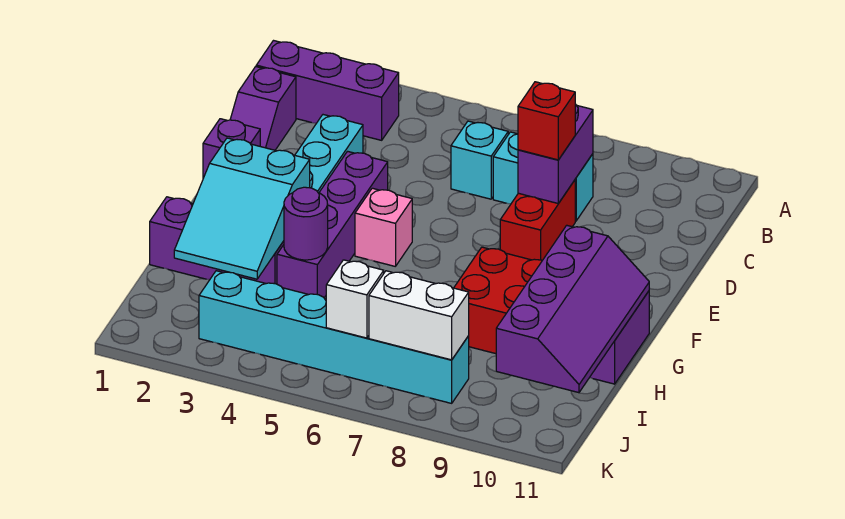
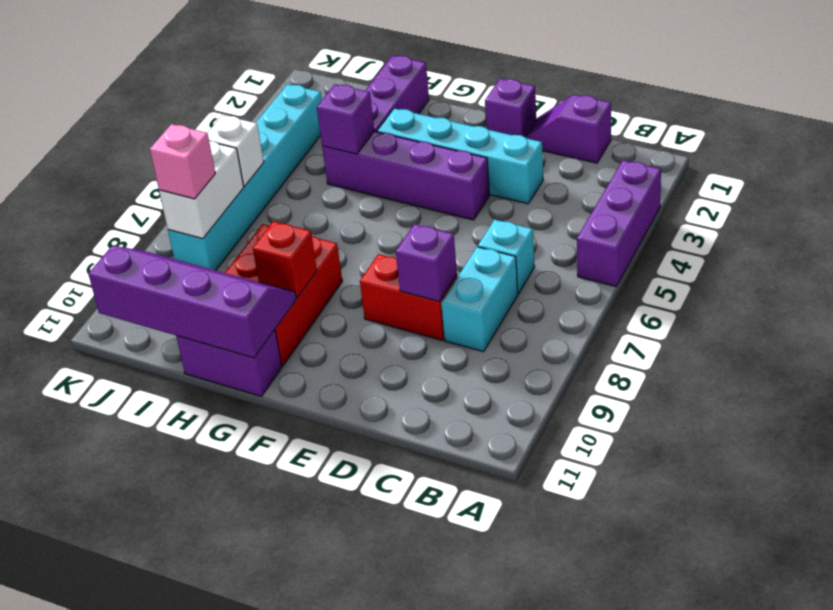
purple 1x3 brick [256,41,399,140] -> purple 1x3 brick moved to [577,160,661,287]
purple 1x2 brick [518,104,593,203] -> purple 1x1 brick [396,224,457,301]
red 1x1 brick [518,82,575,160] -> red 1x1 brick moved to [253,221,317,298]
pink 1x1 brick [355,188,412,266] -> pink 1x1 brick moved to [150,124,215,199]
cyan 2x3 slope [174,138,310,279] -> none
purple 2x4 slope [496,225,649,393] -> purple 2x4 slope turned to [88,246,296,358]
purple 1x1 round brick [284,187,328,260] -> purple 1x1 brick [317,84,374,154]

